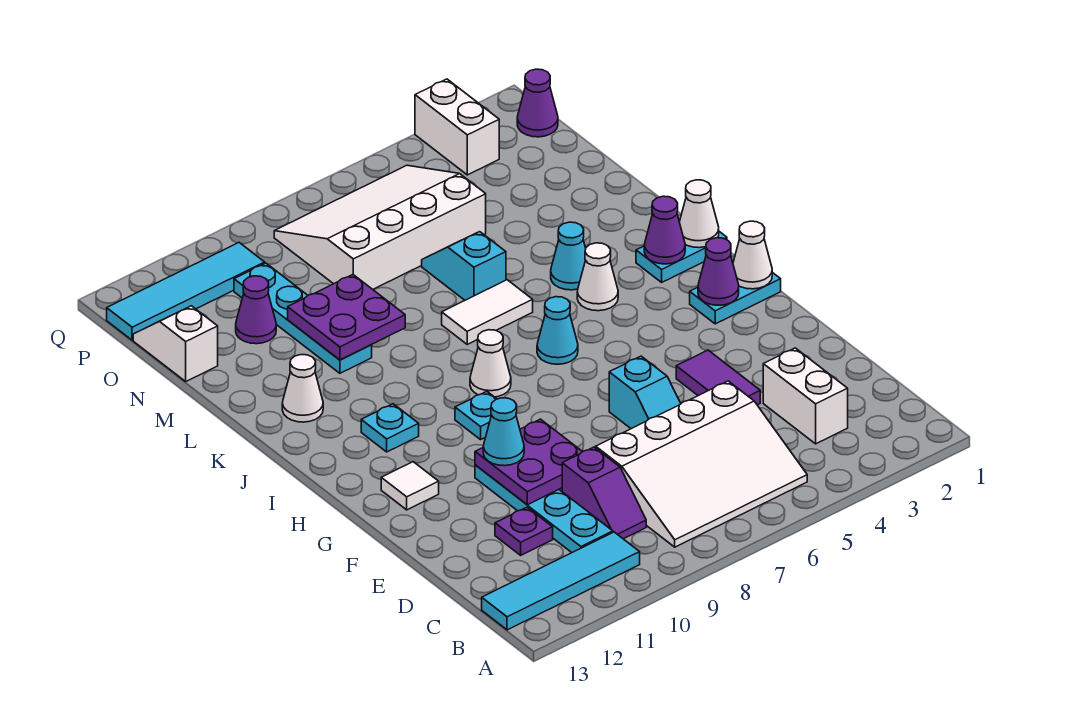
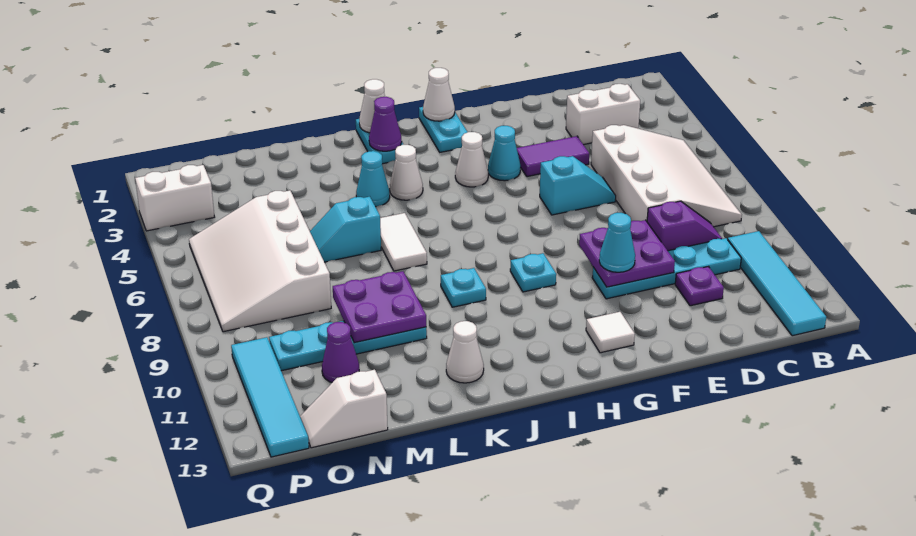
purple 1x1 cone [698,238,739,305] -> none
cyan 1x1 cone [537,297,578,364] -> cyan 1x1 cone moved to [488,126,521,181]
white 1x1 cone [470,330,511,397] -> white 1x1 cone moved to [455,132,488,187]
cyan 1x1 plate [361,404,419,452] -> cyan 1x1 plate moved to [441,268,486,307]
purple 1x1 cone [517,69,558,137] -> none

